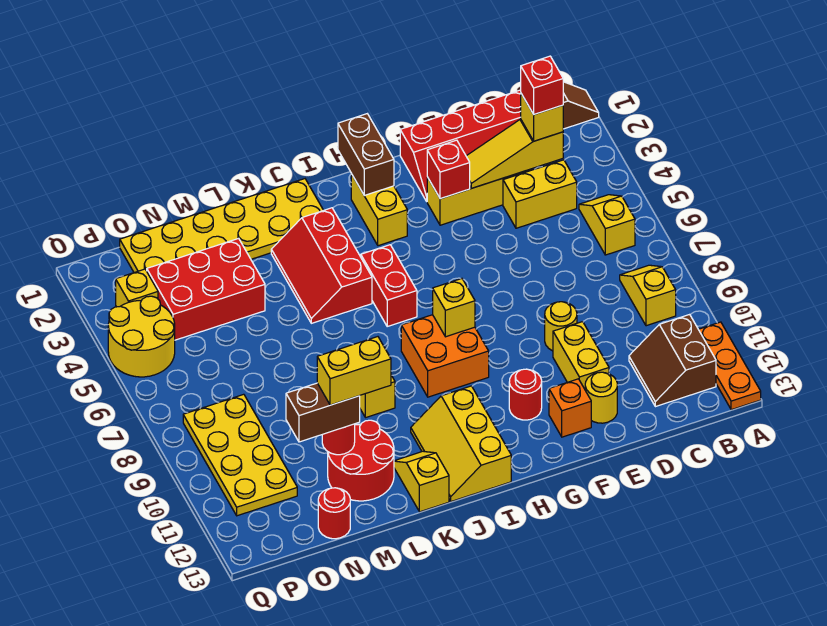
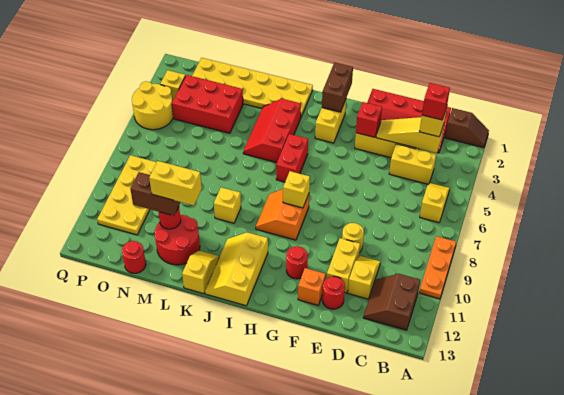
orange 1x3 plate [699,322,761,410] -> orange 1x3 plate moved to [419,236,456,299]
yellow 1x2 slope [620,265,676,326] -> yellow 1x2 slope moved to [348,256,380,299]
yellow 1x1 round brick [585,372,617,423] -> red 1x1 round brick [322,276,345,309]
orange 2x2 brick [401,315,489,397] -> orange 2x2 slope [256,189,309,240]

